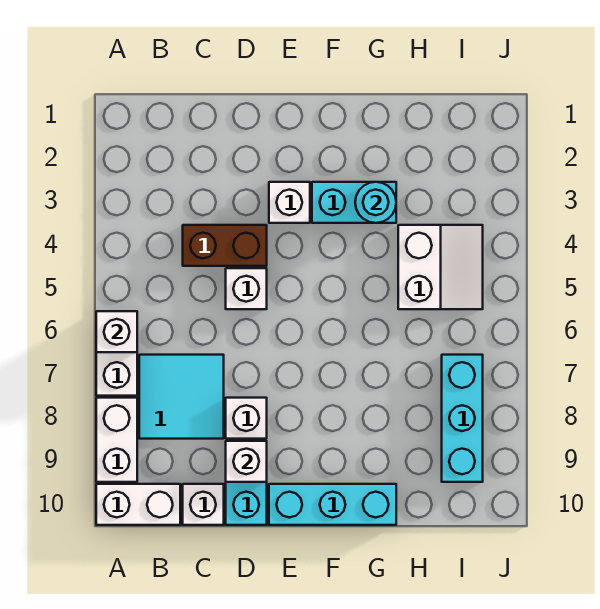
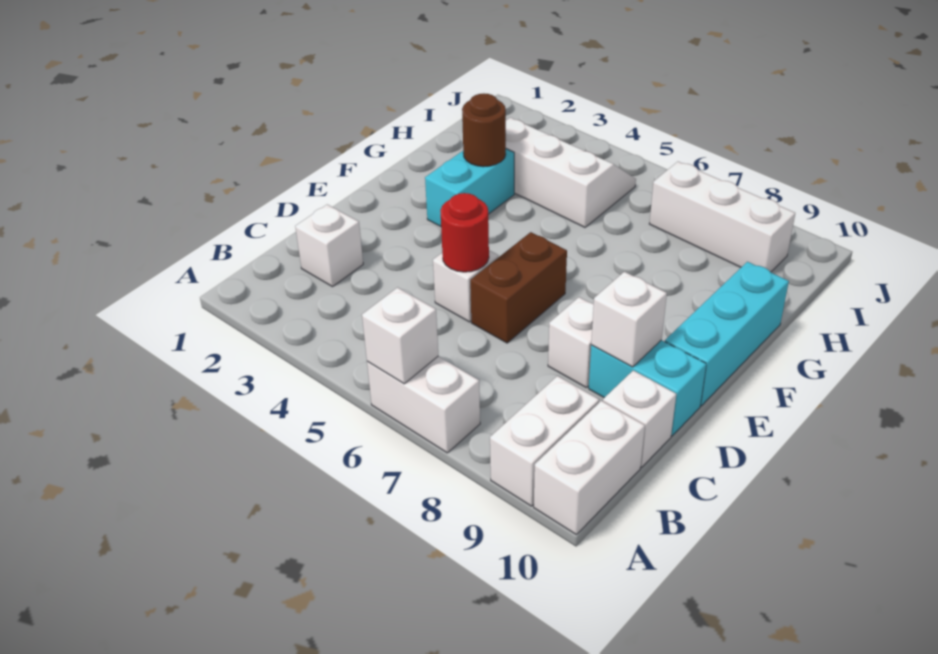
white 1x2 brick [96,398,137,482] -> white 1x2 brick turned to [490,376,599,506]
cyan 2x2 tile [139,355,224,439] -> none
brown 1x2 brick [183,225,267,266] -> brown 1x2 brick moved to [470,232,567,343]
none -> red 1x1 round brick [440,193,489,272]
white 1x1 brick [269,182,310,223] -> white 1x1 brick moved to [295,205,363,287]
cyan 1x1 round brick [355,182,396,223] -> brown 1x1 round brick [462,93,506,167]
white 2x2 slope [398,225,483,309] -> white 2x3 slope [506,118,636,227]
cyan 1x3 brick [442,355,483,482] -> white 1x3 brick [649,162,795,272]

